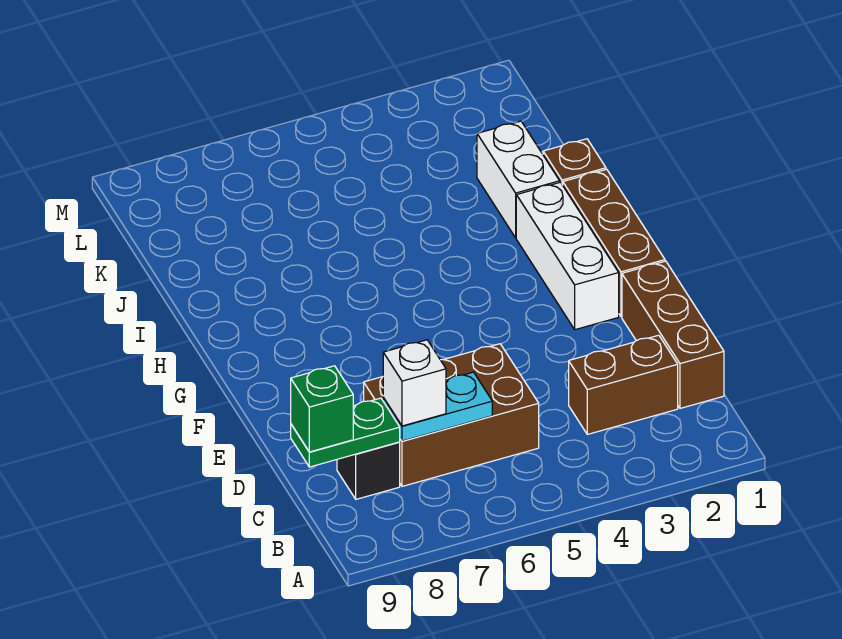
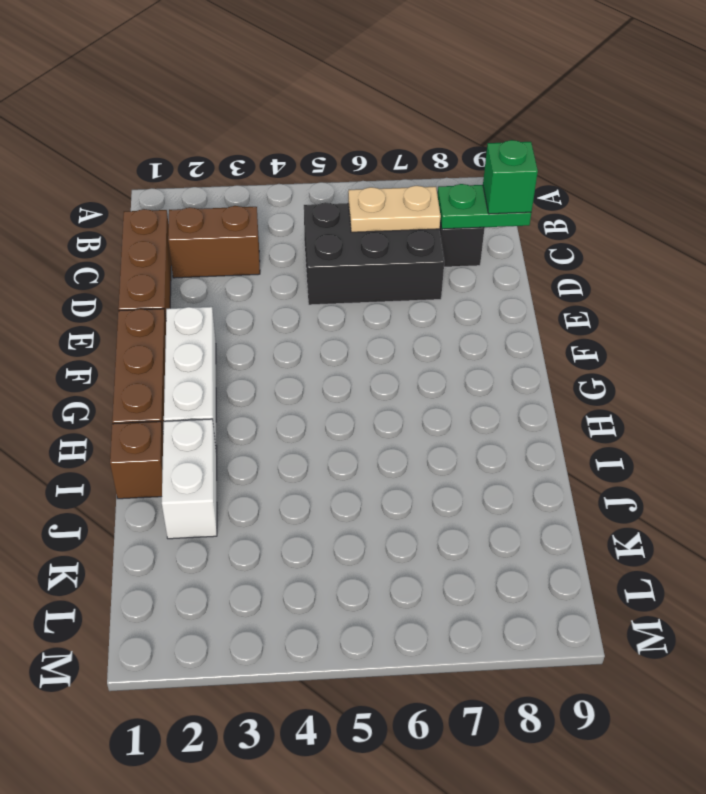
brown 2x3 brick [364,344,539,486] -> black 2x3 brick [304,202,444,305]
cyan 1x2 plate [383,372,492,441] -> tan 1x2 plate [348,186,441,232]
white 1x1 brick [383,340,446,426] -> none

